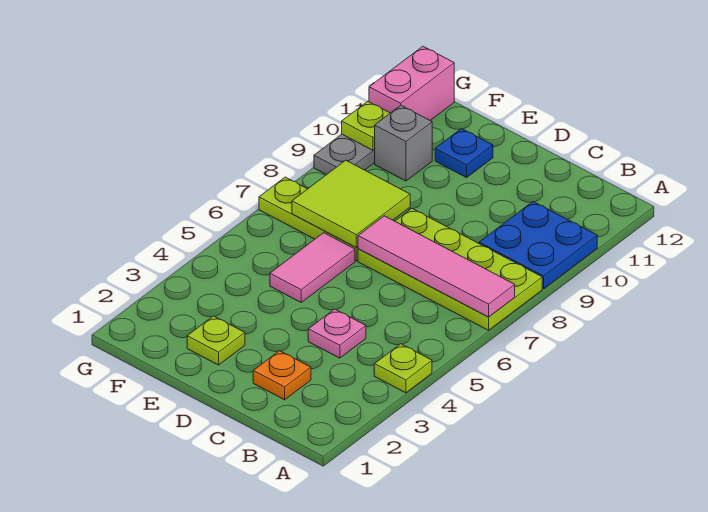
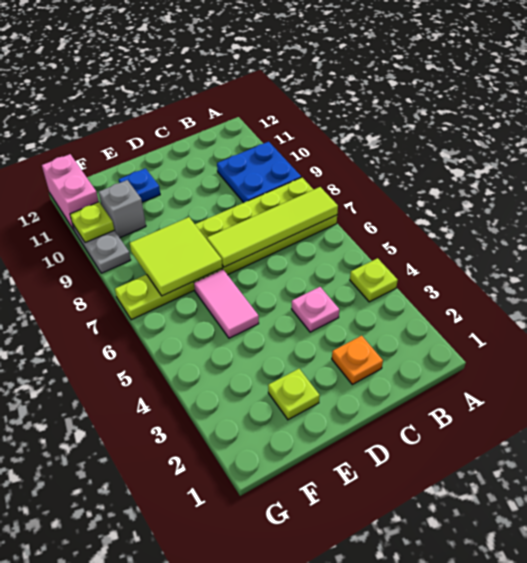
pink 1x4 tile [358,216,515,317] -> lime 1x4 tile [207,187,338,267]

